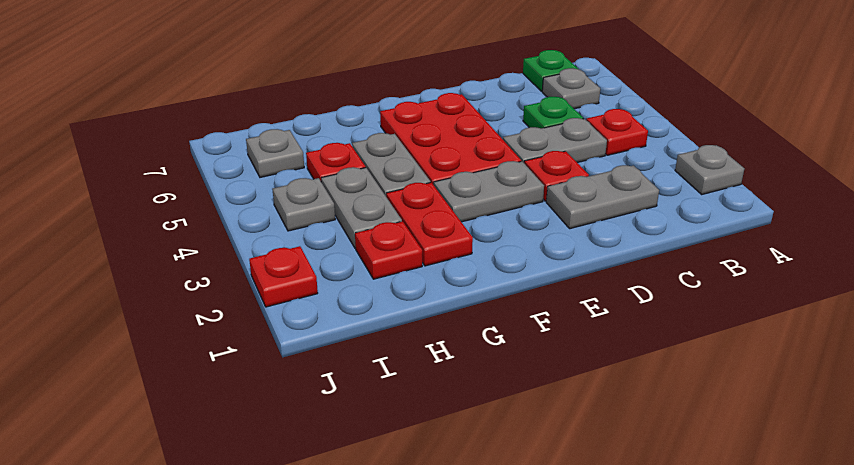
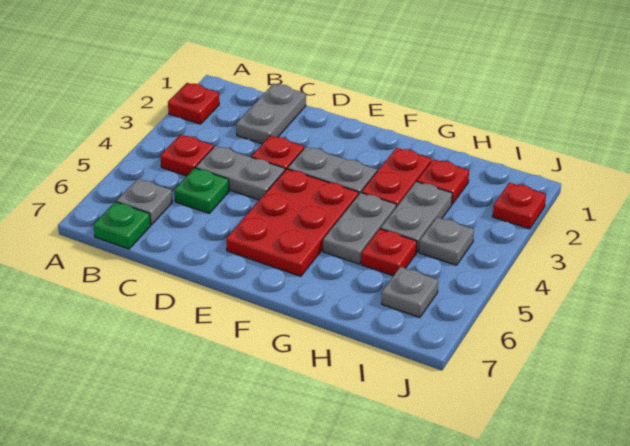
grey 1x1 plate [675,145,744,194] -> red 1x1 plate [168,83,219,124]
grey 1x2 plate [546,165,659,229] -> grey 1x2 plate turned to [236,84,306,144]

